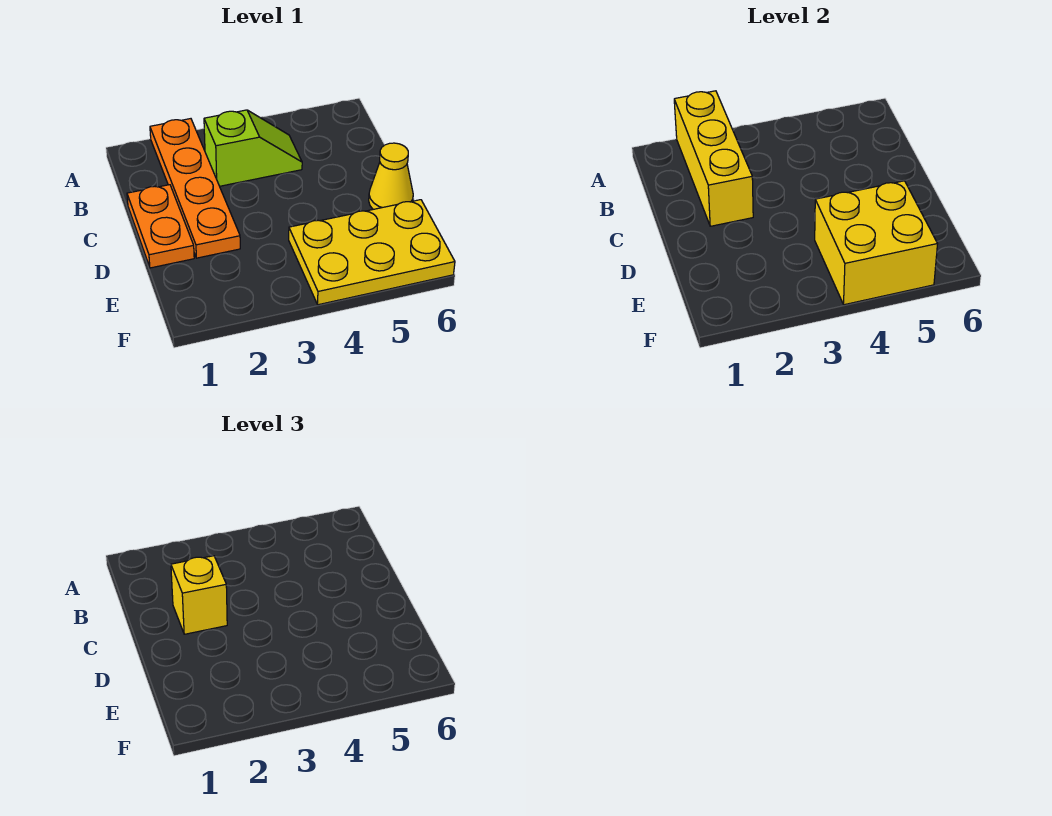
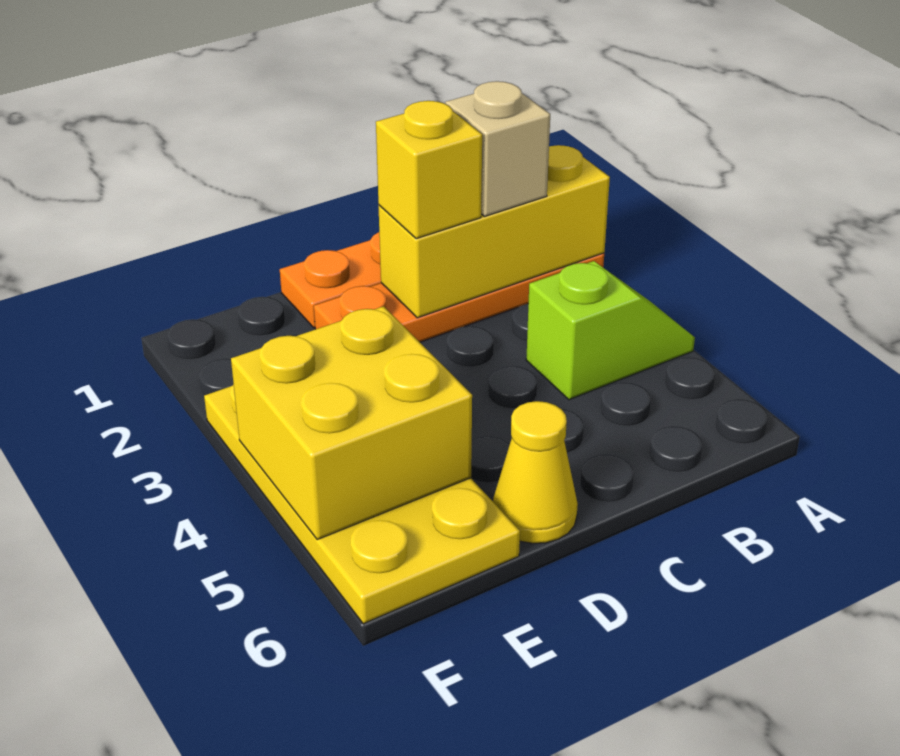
none -> tan 1x1 brick [445,81,550,216]
lime 1x2 slope [204,110,302,186] -> lime 1x2 slope turned to [526,261,695,400]
yellow 2x3 plate [289,200,455,305] -> yellow 2x4 plate [204,384,520,624]

